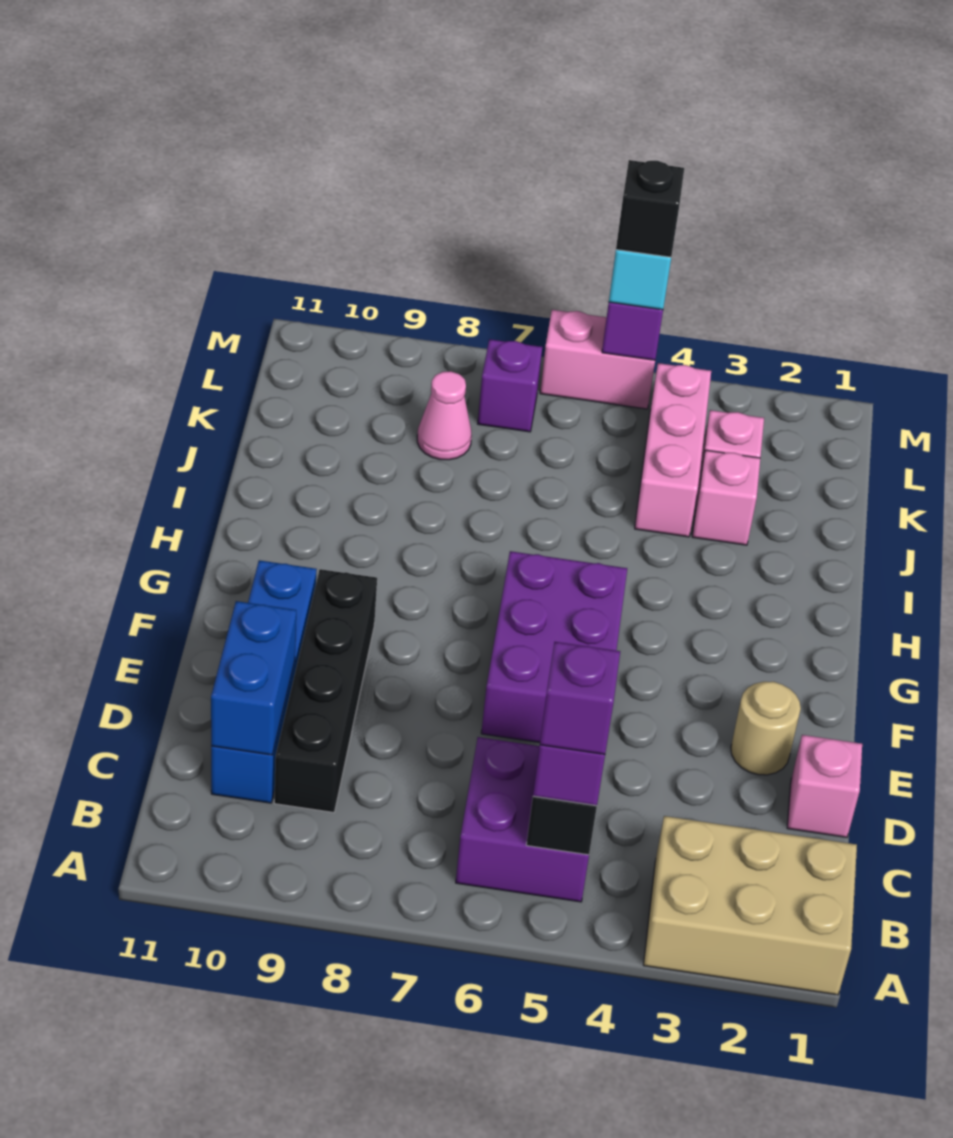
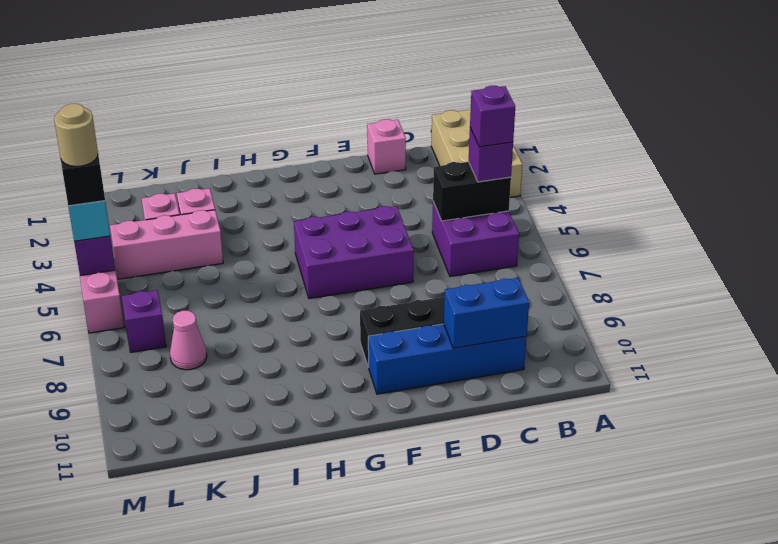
tan 1x1 round brick [731,682,801,775] -> tan 1x1 round brick moved to [54,104,98,166]

